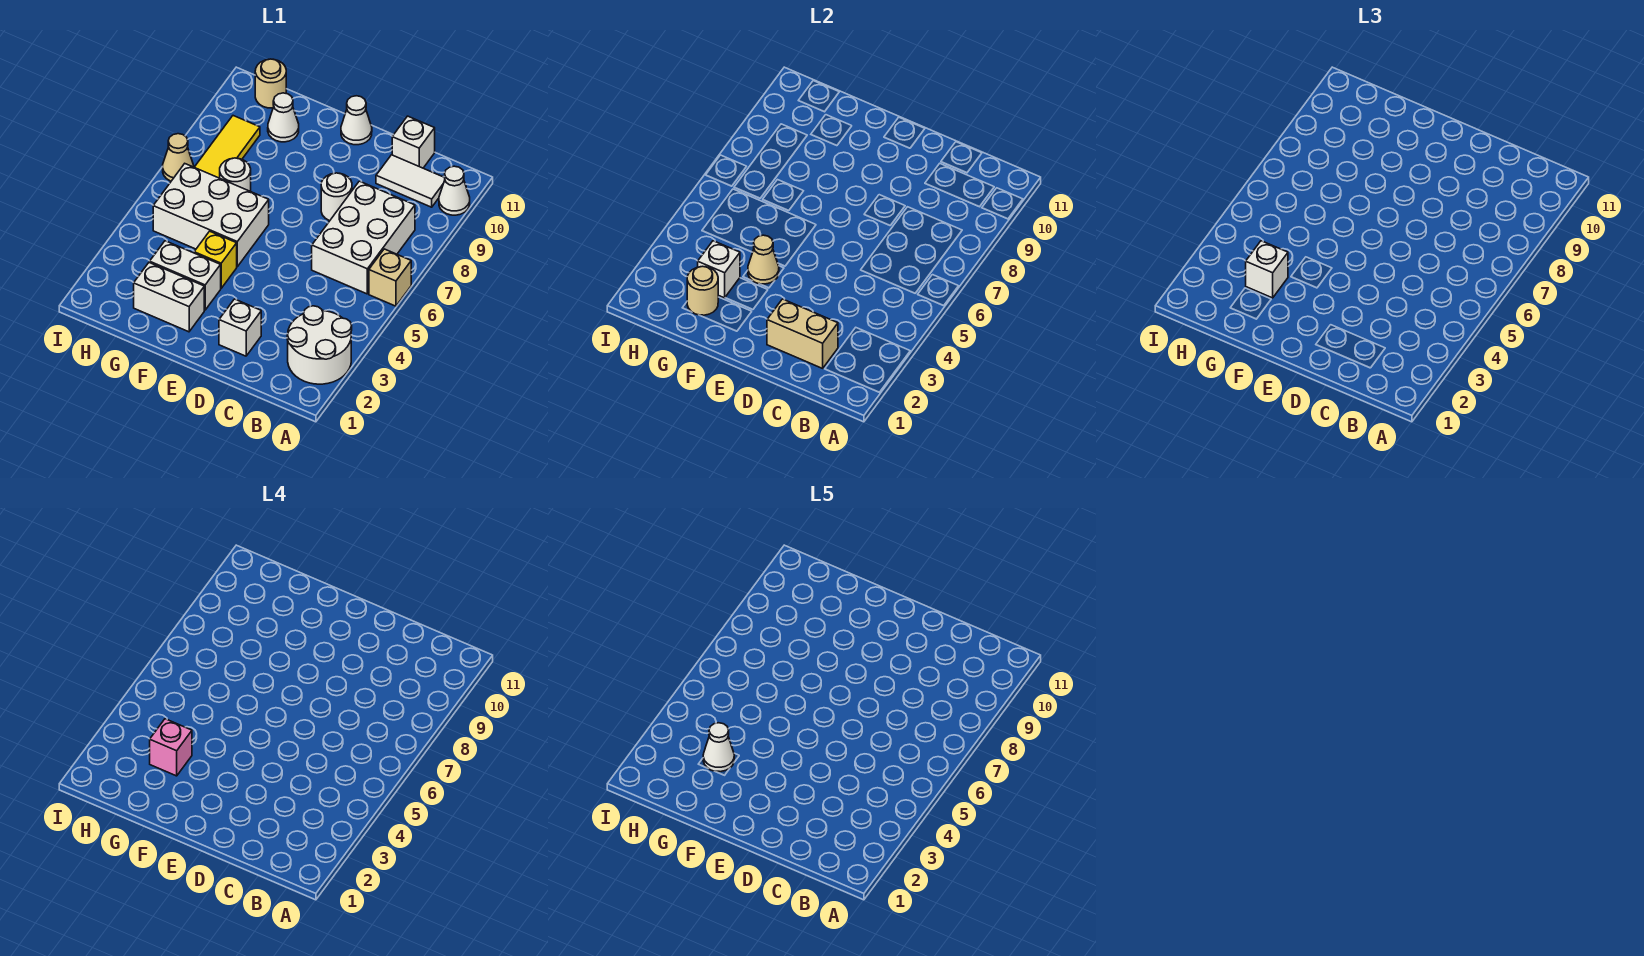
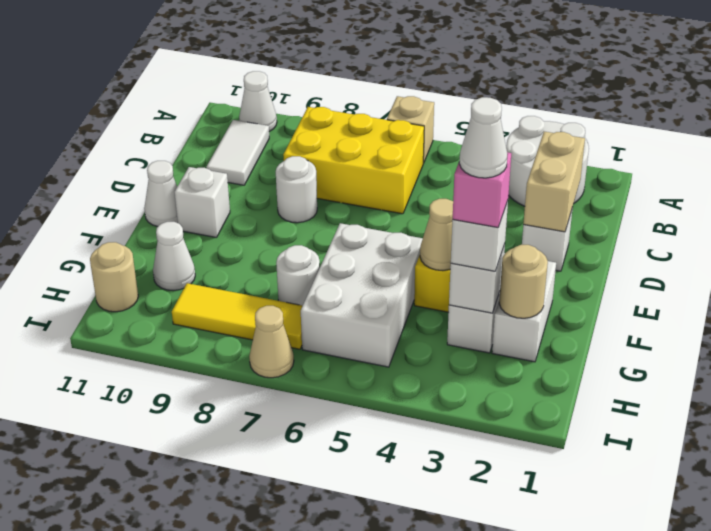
white 2x3 brick [312,181,415,294] -> yellow 2x3 brick [283,107,424,214]
white 1x1 brick [392,116,435,168] -> white 1x1 brick moved to [175,167,230,238]

